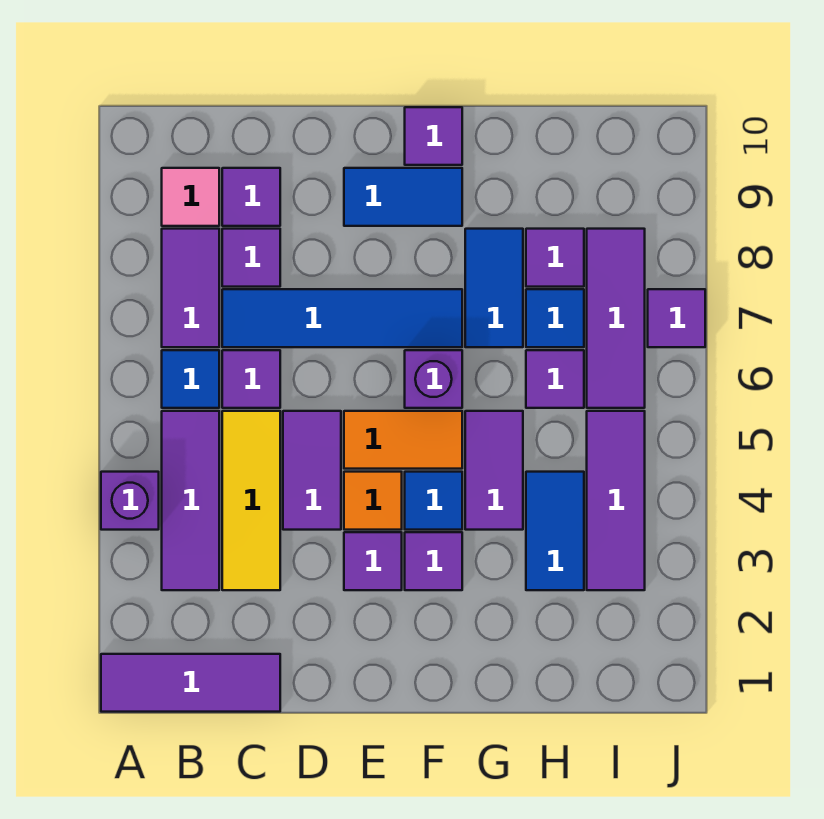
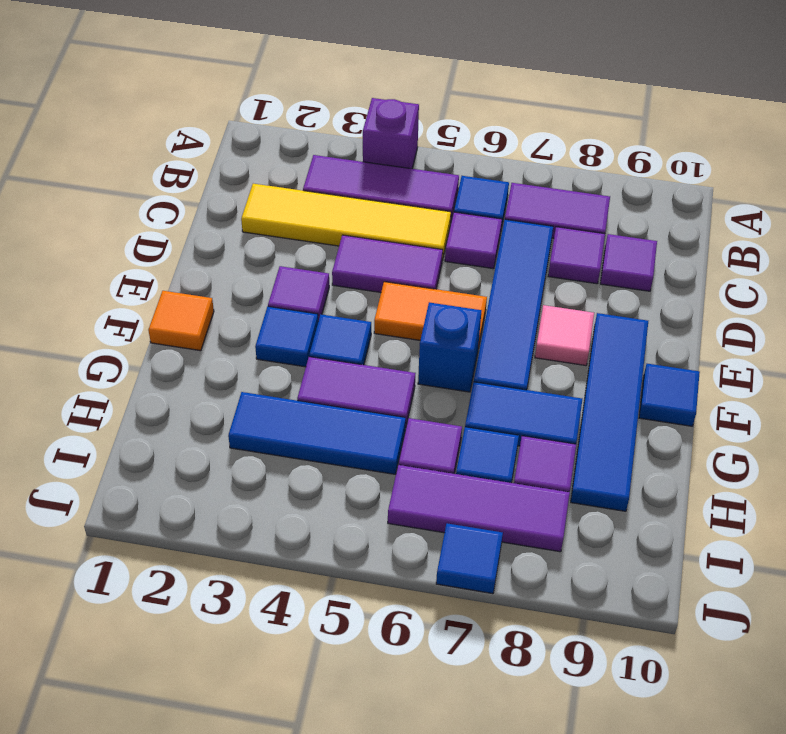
purple 1x3 tile [101,654,280,712] -> none
pink 1x1 tile [162,168,219,226] -> pink 1x1 tile moved to [535,305,594,365]
yellow 1x3 tile [222,411,280,590] -> yellow 1x4 tile [241,184,451,259]
orange 1x1 tile [344,472,402,530] -> orange 1x1 tile moved to [148,291,214,351]
orange 1x2 tile [344,411,462,469] -> orange 1x2 tile turned to [374,282,487,347]
blue 1x2 tile [344,168,462,226] -> blue 1x4 tile [571,313,648,511]
purple 1x1 tile [405,532,462,590] -> blue 1x1 tile [255,306,318,367]
purple 1x1 brick [405,350,462,408] -> blue 1x1 brick [418,302,481,392]
purple 1x1 tile [405,107,462,165] -> blue 1x1 tile [639,364,700,426]
blue 1x2 tile [526,472,584,590] -> blue 1x3 tile [228,392,406,474]
purple 1x3 tile [587,411,645,590] -> none
purple 1x1 tile [648,289,705,347] -> blue 1x1 tile [436,523,503,594]

